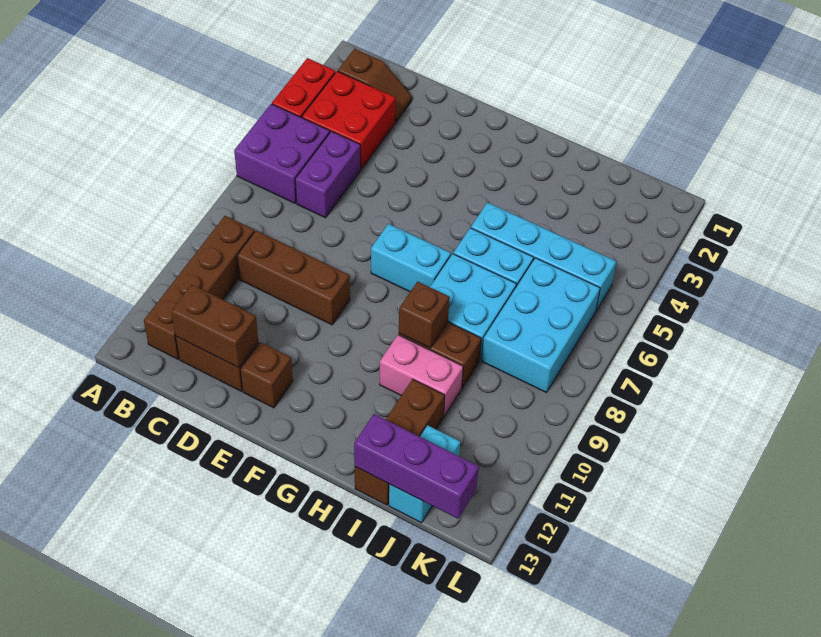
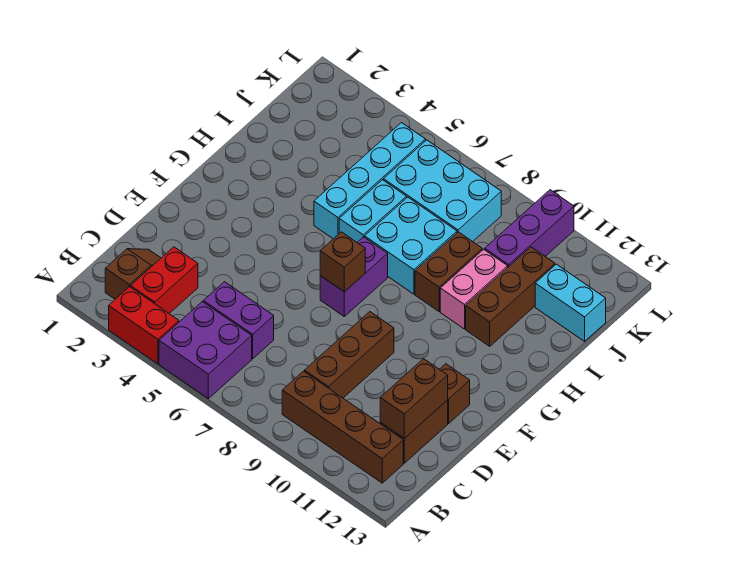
red 2x2 brick [302,71,395,169] -> red 1x2 brick [131,247,198,314]
cyan 1x2 brick [371,224,451,292] -> purple 1x2 brick [320,237,388,316]
brown 1x1 brick [399,282,450,348] -> brown 1x1 brick moved to [320,232,365,292]
brown 1x3 brick [355,379,445,505] -> brown 1x3 brick turned to [466,247,555,346]
purple 1x3 brick [354,414,479,519] -> purple 1x3 brick moved to [485,190,574,267]

